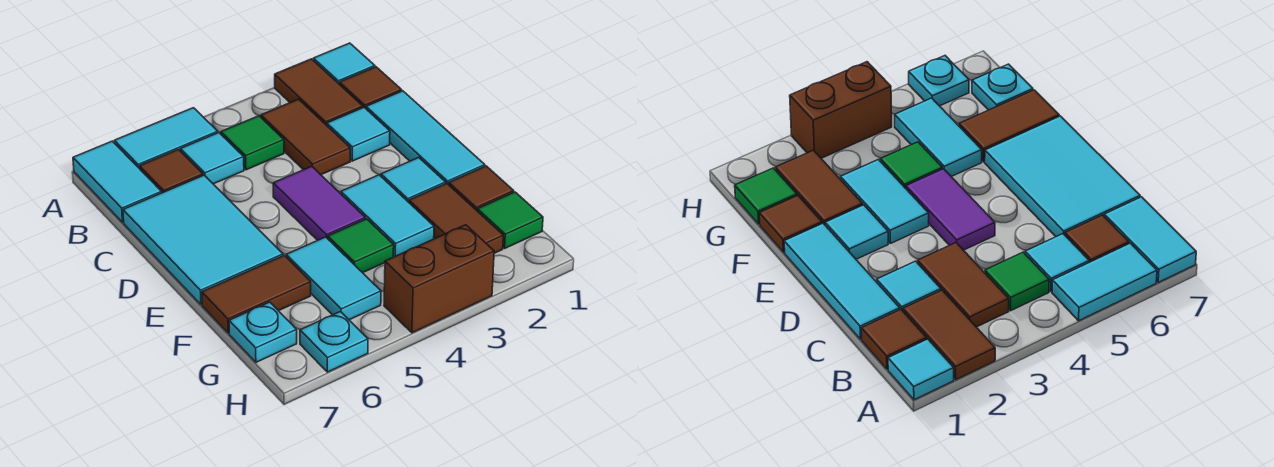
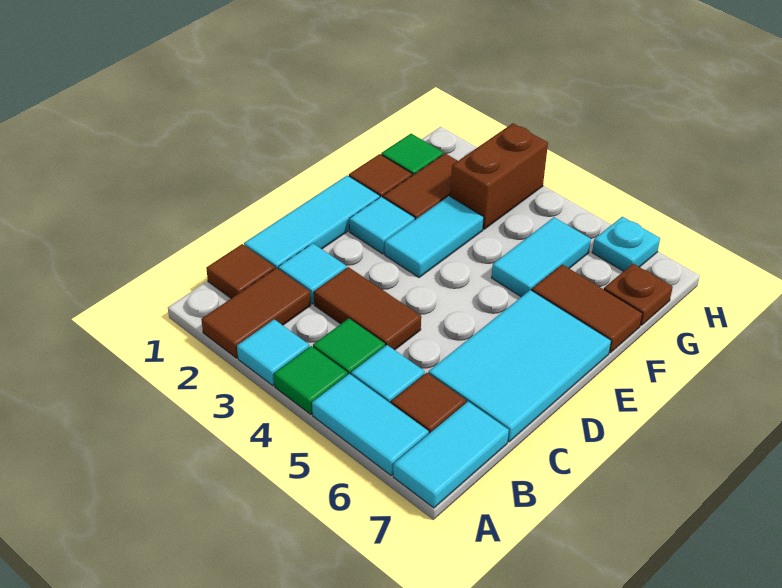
cyan 1x1 tile [313,43,375,84] -> cyan 1x1 tile moved to [237,319,309,386]
brown 1x2 tile [261,99,350,175] -> brown 1x2 tile turned to [314,267,421,350]
purple 1x2 tile [273,166,365,240] -> none
green 1x1 tile [328,219,394,273] -> green 1x1 tile moved to [274,346,348,414]
cyan 1x1 plate [229,302,297,362] -> brown 1x1 plate [604,264,673,325]
brown 1x2 brick [384,225,494,333] -> brown 1x2 brick turned to [450,123,548,229]

